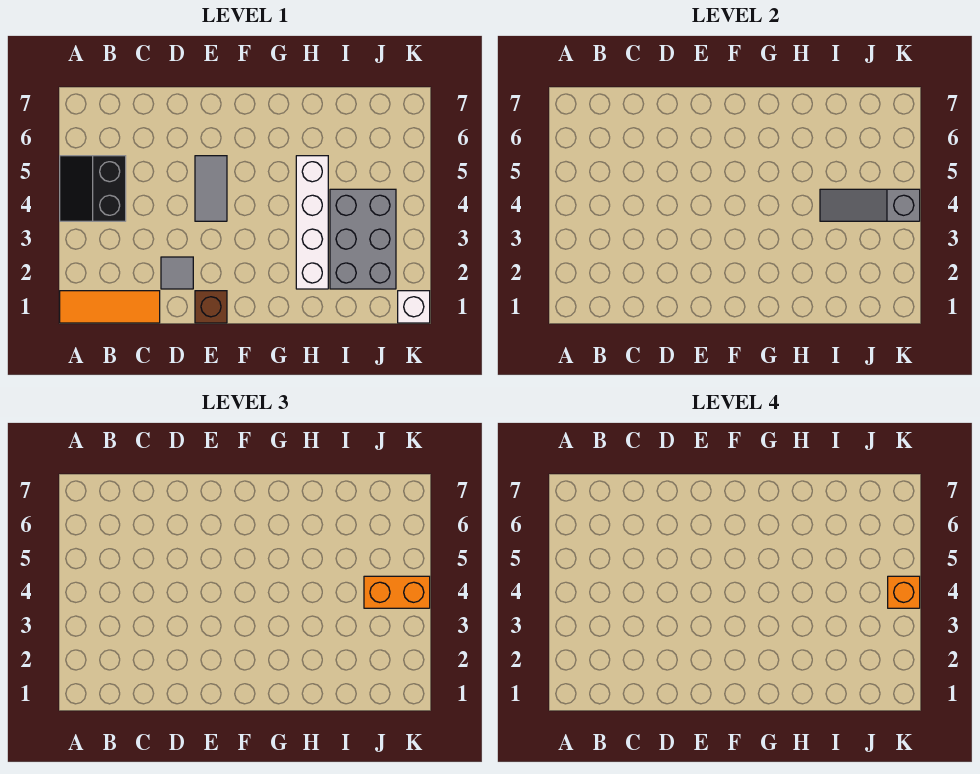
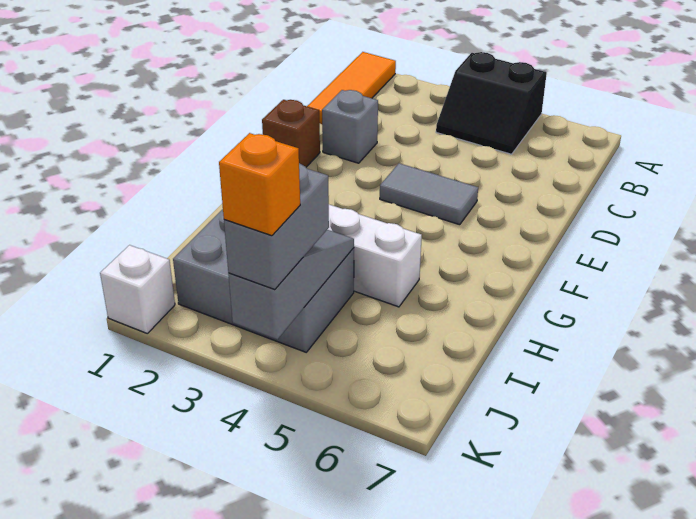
black 2x2 slope [60,156,126,221] -> black 2x2 slope turned to [436,52,547,154]
grey 1x1 tile [161,257,193,289] -> grey 1x1 brick [322,90,378,163]
orange 1x2 brick [364,576,430,608] -> grey 1x2 brick [224,163,329,290]

